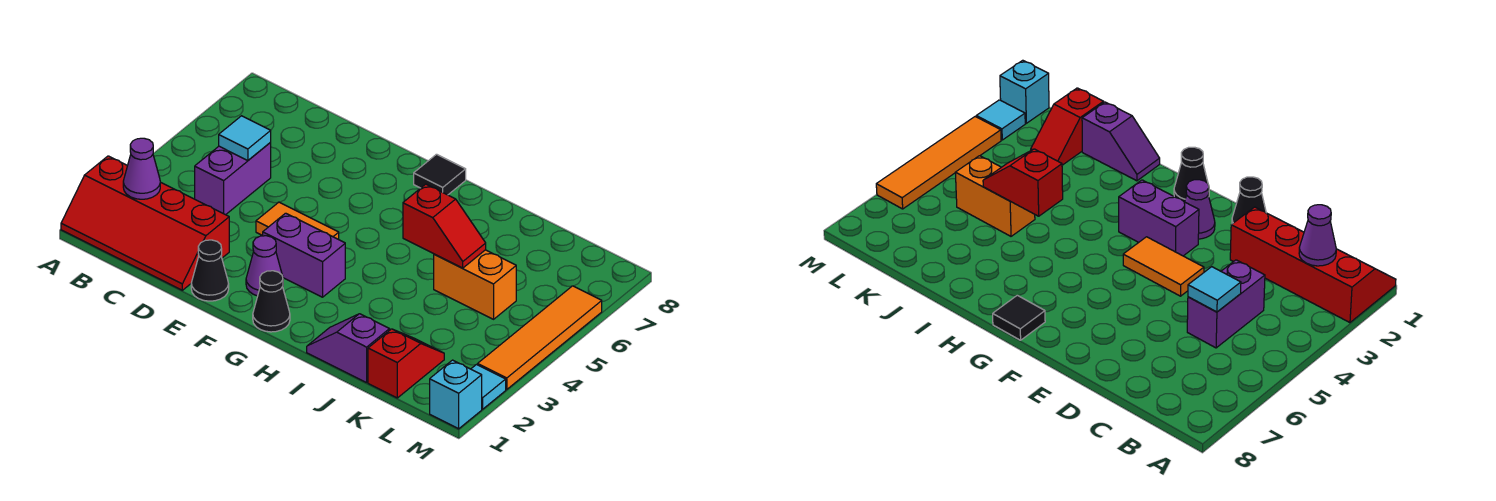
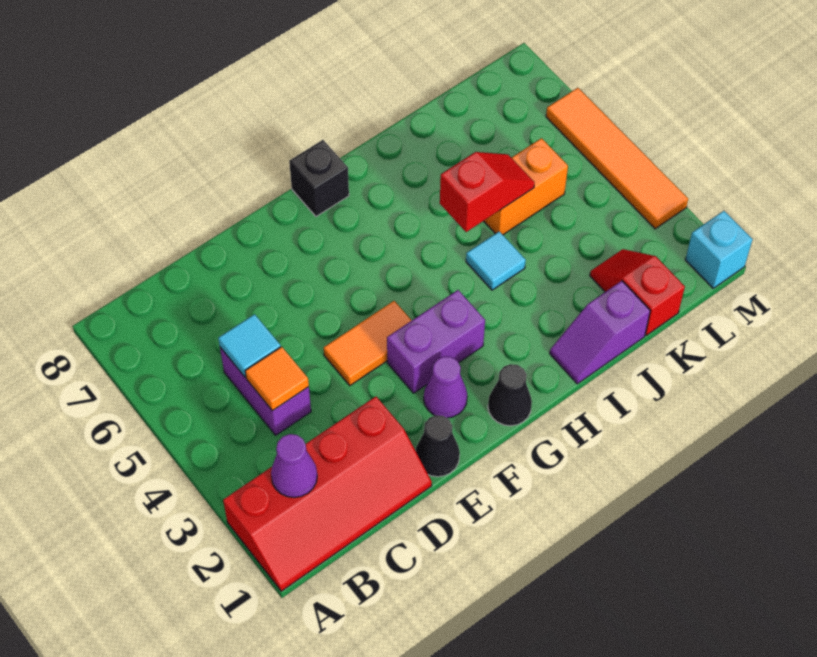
none -> orange 1x1 tile [245,347,309,411]
black 1x1 tile [414,154,466,195] -> black 1x1 brick [289,140,349,217]
cyan 1x1 tile [471,365,506,409] -> cyan 1x1 tile moved to [466,231,526,290]

